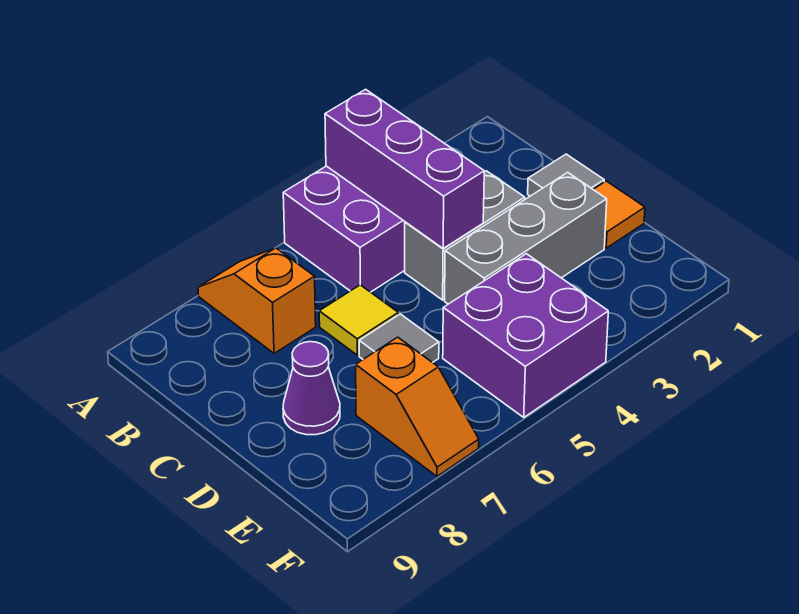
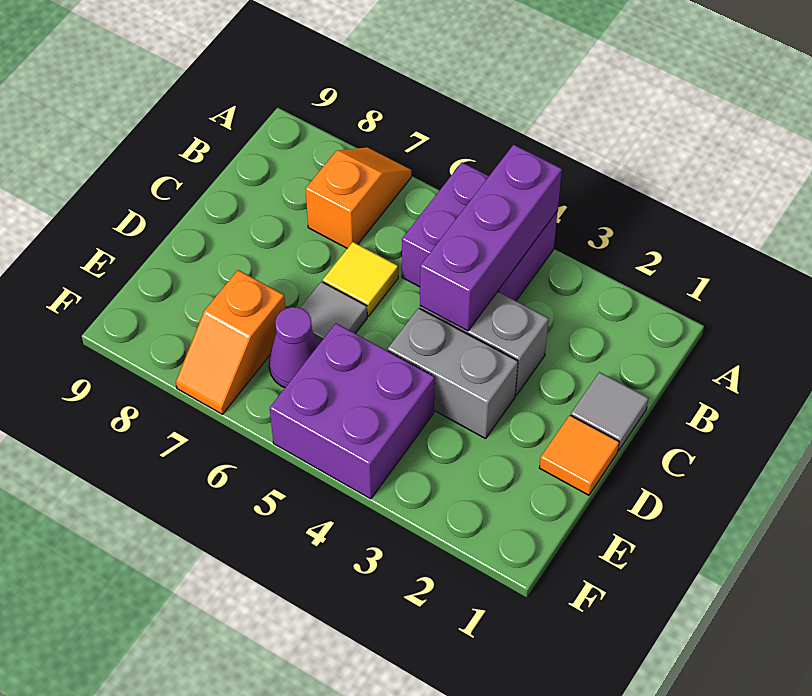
grey 1x3 brick [445,172,607,304] -> grey 1x2 brick [388,308,518,439]
purple 1x1 cone [283,342,340,435] -> purple 1x1 cone moved to [269,307,319,388]

